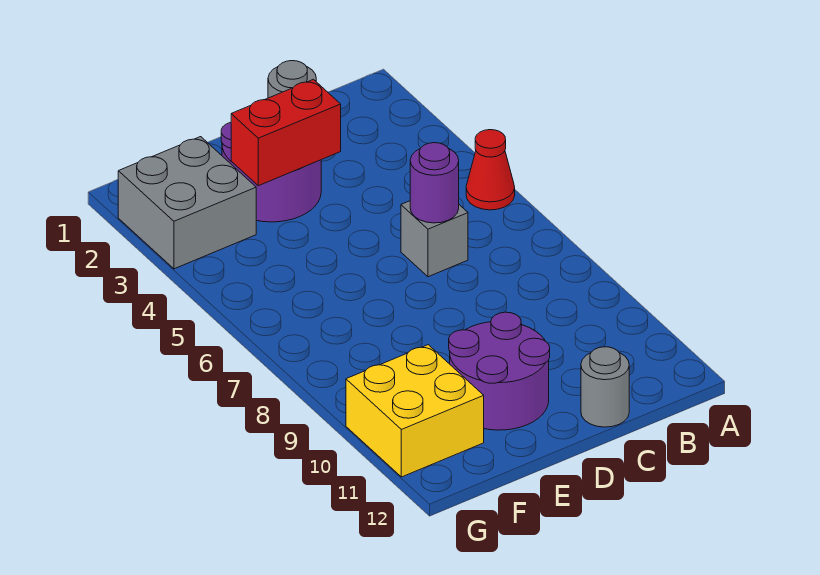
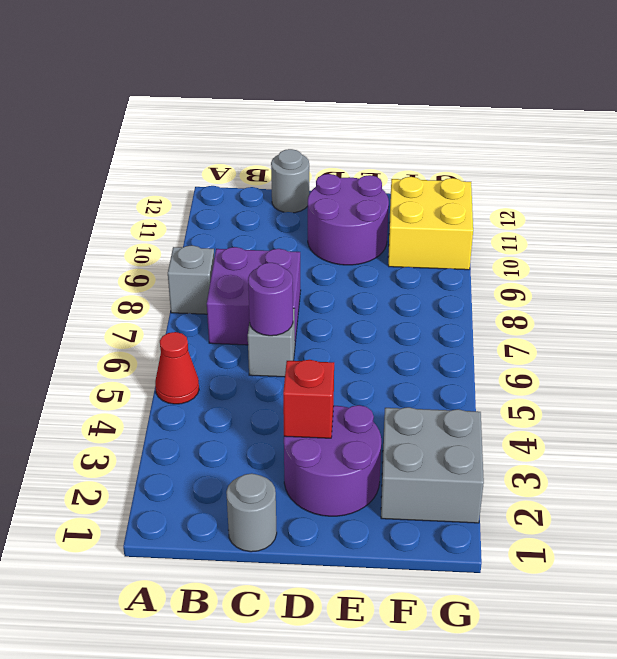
none -> grey 1x1 brick [168,245,214,314]
none -> purple 2x2 brick [207,247,301,345]
red 1x2 brick [231,79,341,186] -> red 1x1 brick [283,360,334,438]

